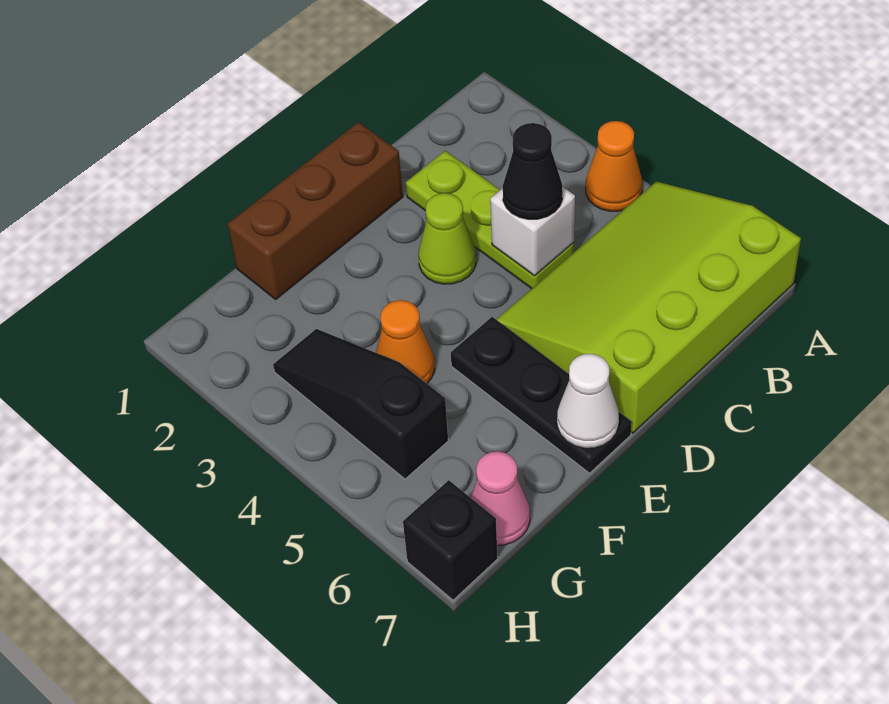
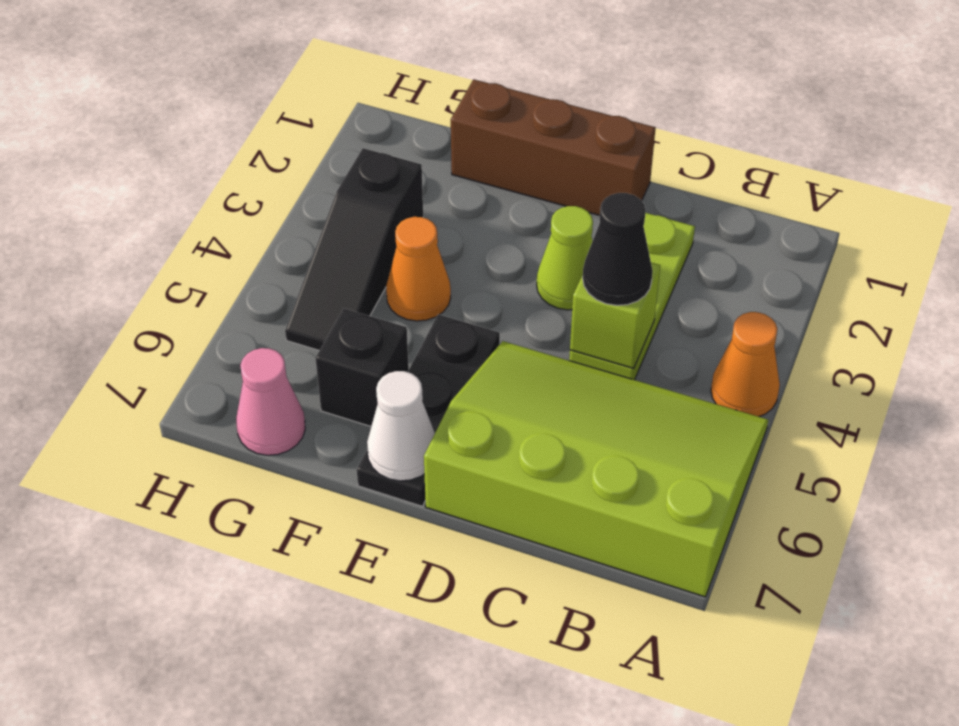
white 1x1 brick [490,187,575,276] -> lime 1x1 brick [570,263,660,368]
black 1x3 slope [273,329,448,479] -> black 1x3 slope turned to [285,148,423,351]
black 1x1 brick [403,480,498,600] -> black 1x1 brick moved to [315,308,409,426]

